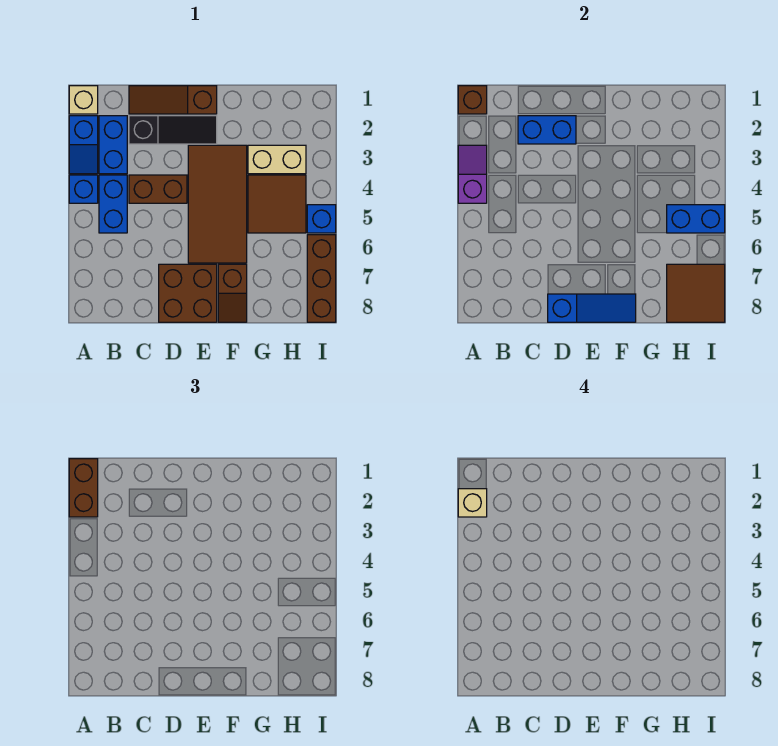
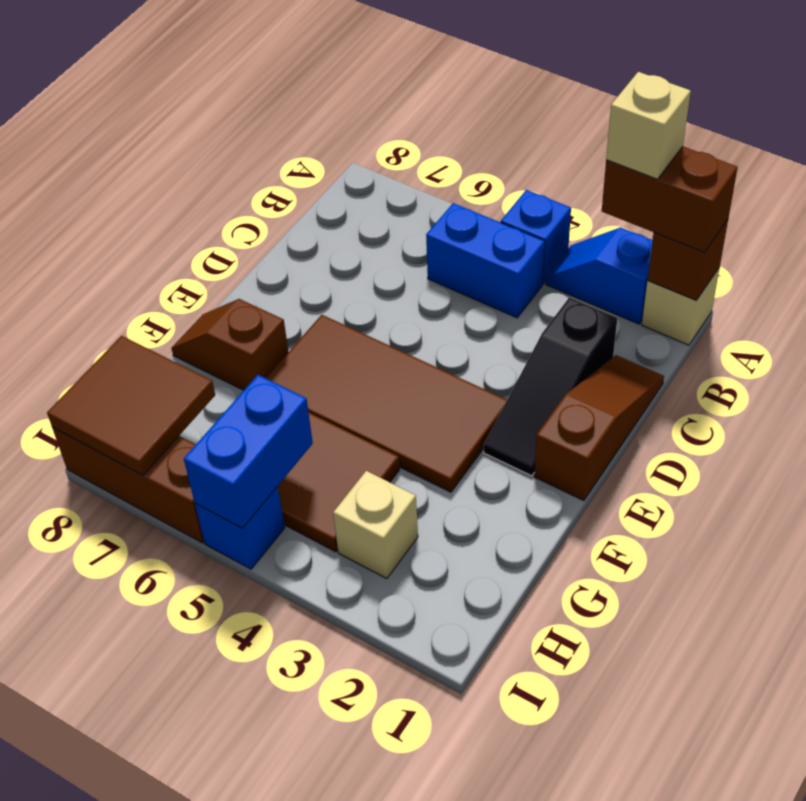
purple 1x2 slope [458,145,487,203] -> none
blue 1x2 brick [99,116,127,174] -> none
blue 1x2 brick [518,116,576,144] -> none
brown 1x2 brick [129,175,187,203] -> none
brown 2x2 brick [159,264,217,322] -> none
blue 1x3 slope [548,294,636,322] -> none
tan 1x2 brick [248,145,306,174] -> tan 1x1 brick [333,471,418,579]

